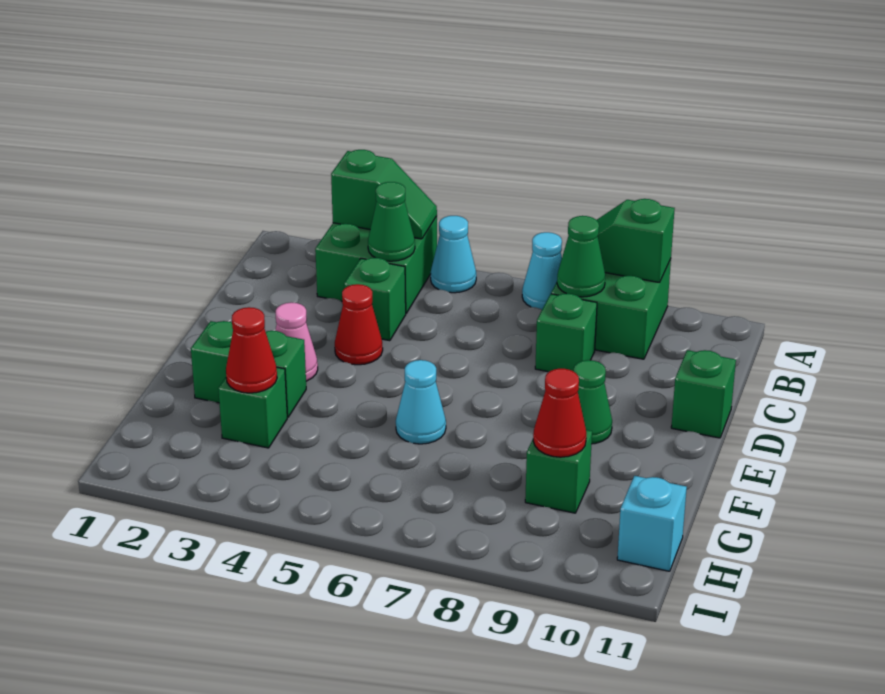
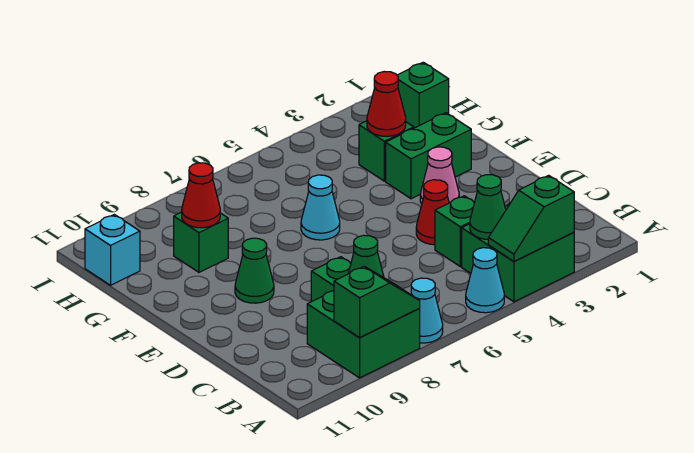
green 1x1 brick [671,350,736,438] -> green 1x1 brick moved to [397,62,449,128]

